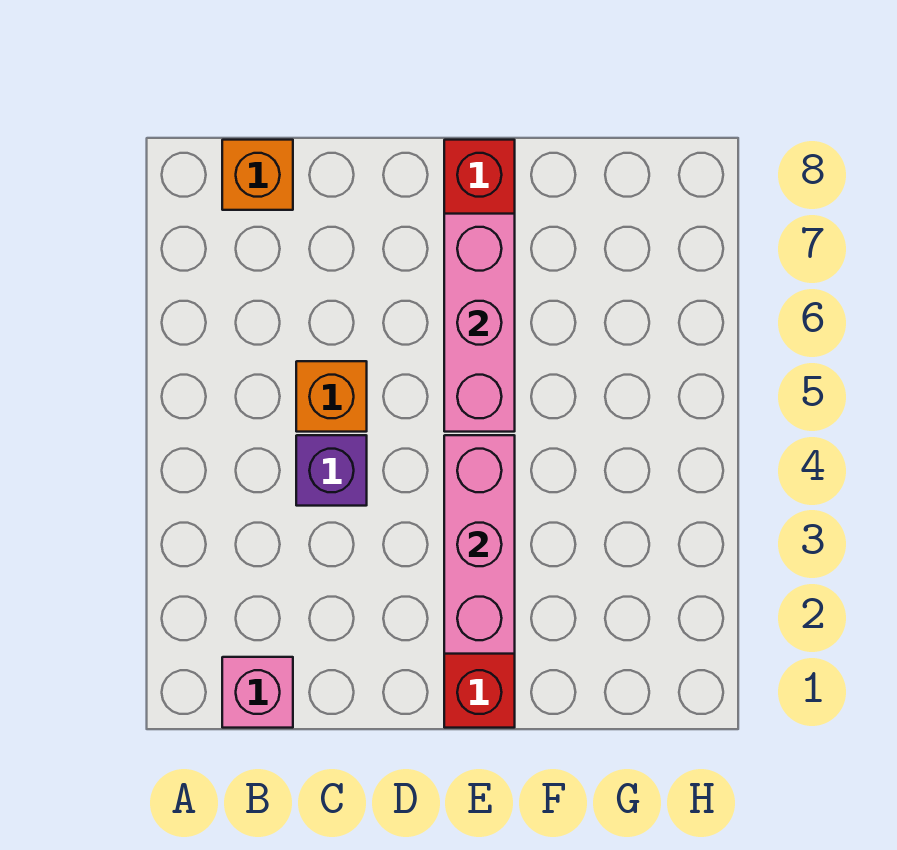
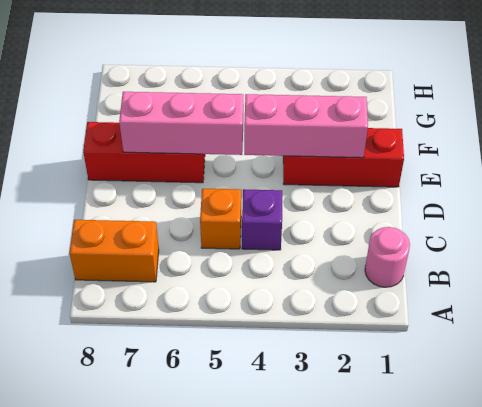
pink 1x1 brick [222,657,293,728] -> pink 1x1 round brick [365,227,410,287]
orange 1x1 brick [222,140,293,210] -> orange 1x2 brick [70,220,159,282]

